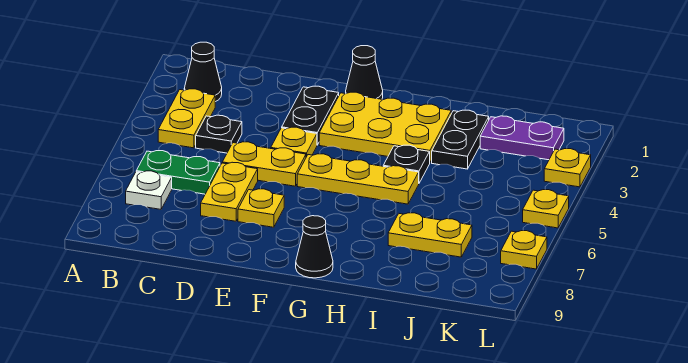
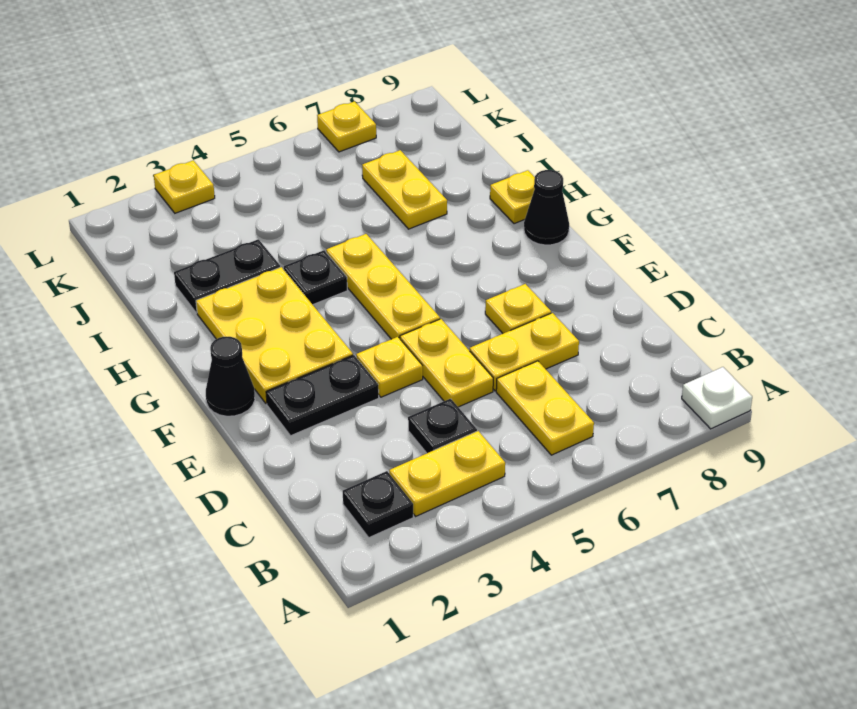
black 1x1 cone [184,42,222,102] -> black 1x1 plate [343,471,413,538]
green 1x2 plate [136,151,220,194] -> yellow 1x2 plate [496,361,594,455]
white 1x1 plate [126,171,172,209] -> white 1x1 plate moved to [682,367,752,429]
purple 1x2 plate [480,116,564,160] -> none
yellow 1x1 plate [523,190,569,228] -> yellow 1x1 plate moved to [490,170,535,224]

